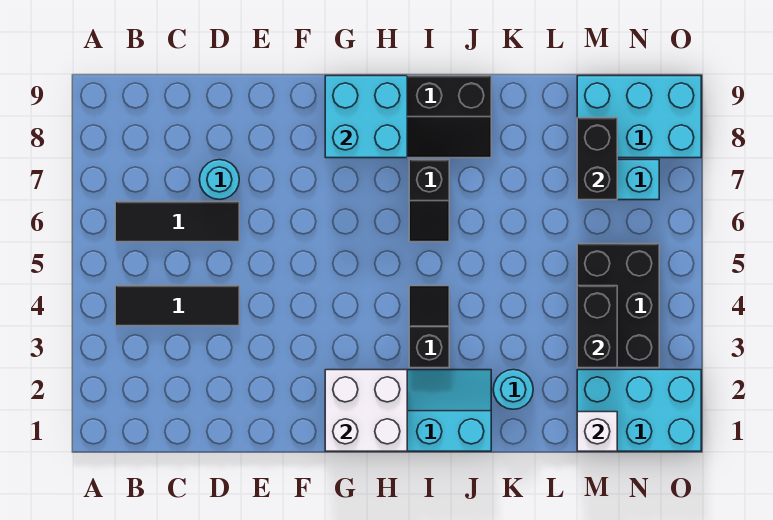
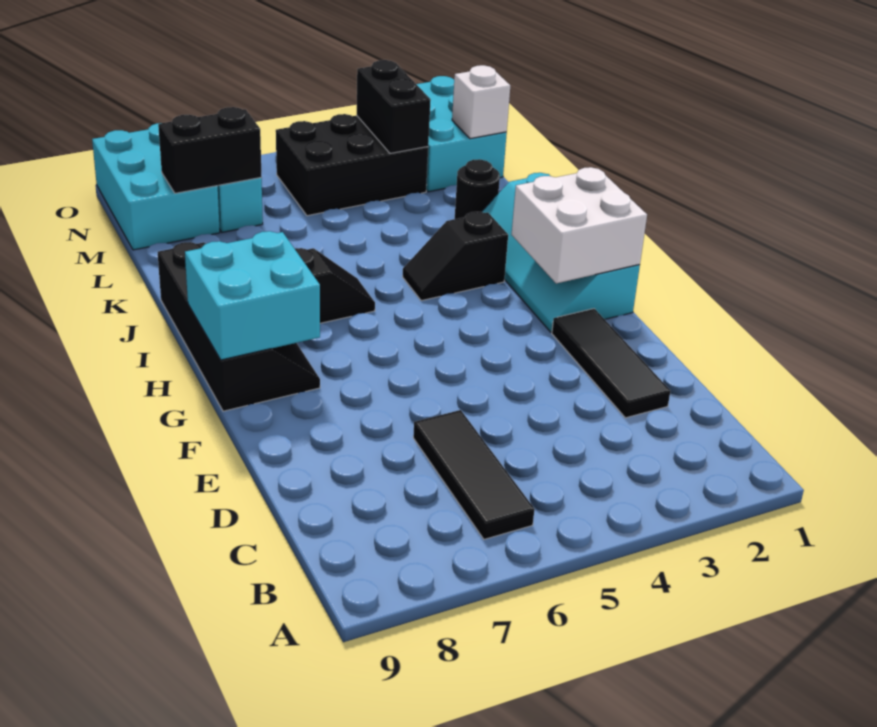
black 1x3 tile [115,286,239,326] -> black 1x3 tile moved to [552,309,670,418]
cyan 1x1 round brick [199,160,239,200] -> none
cyan 1x1 round brick [493,370,533,409] -> black 1x1 round brick [455,159,500,219]
black 1x2 brick [577,286,617,368] -> black 1x2 brick turned to [357,60,431,153]

